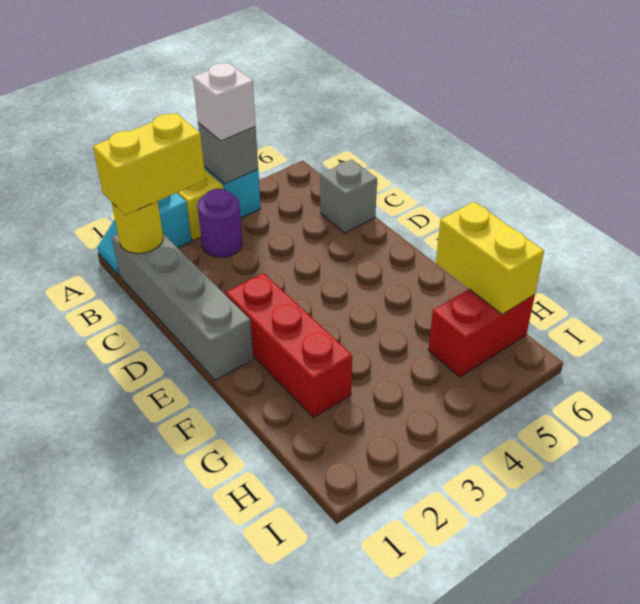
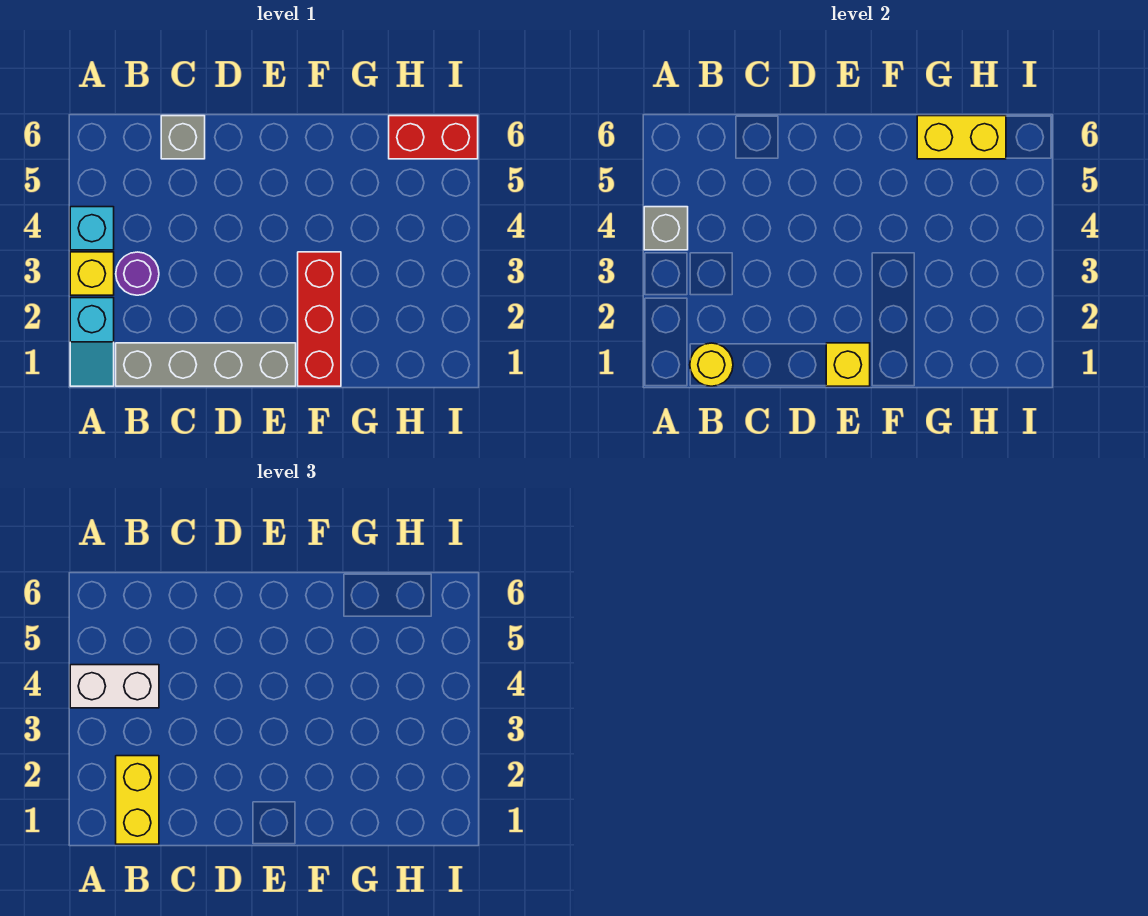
white 1x1 brick [193,63,256,141] -> white 1x2 brick [70,665,159,708]
none -> yellow 1x1 brick [826,343,870,386]
red 1x3 brick [226,273,352,417] -> red 1x3 brick turned to [298,252,341,386]
red 1x2 brick [428,289,535,377] -> red 1x2 brick turned to [389,116,478,159]

